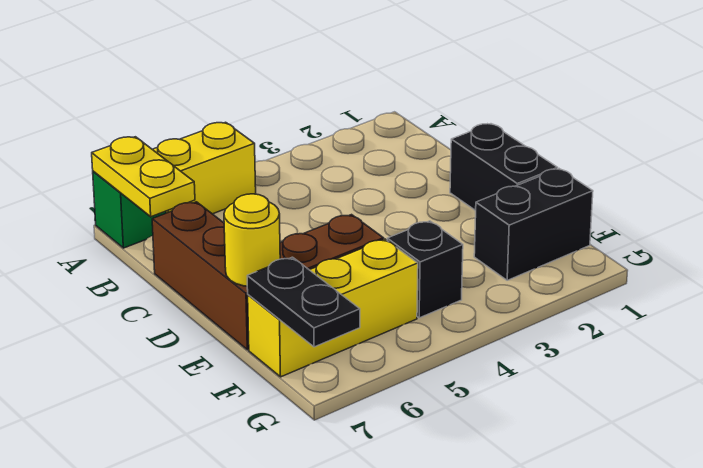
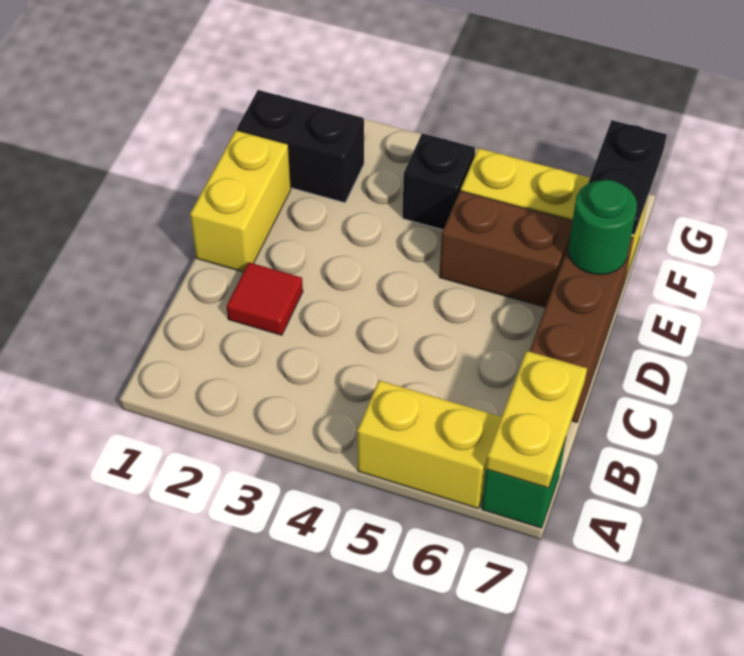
none -> red 1x1 tile [227,262,303,335]
black 1x2 brick [450,124,558,211] -> yellow 1x2 brick [190,130,291,272]
yellow 1x1 round brick [224,194,280,286] -> green 1x1 round brick [568,180,637,275]

